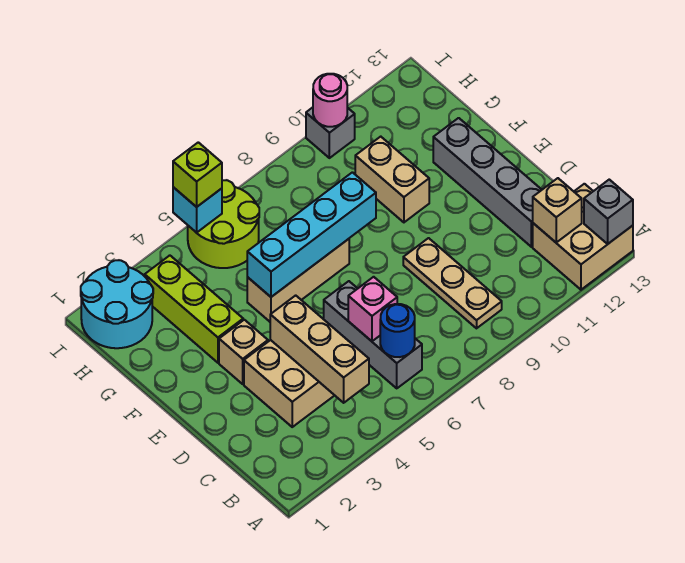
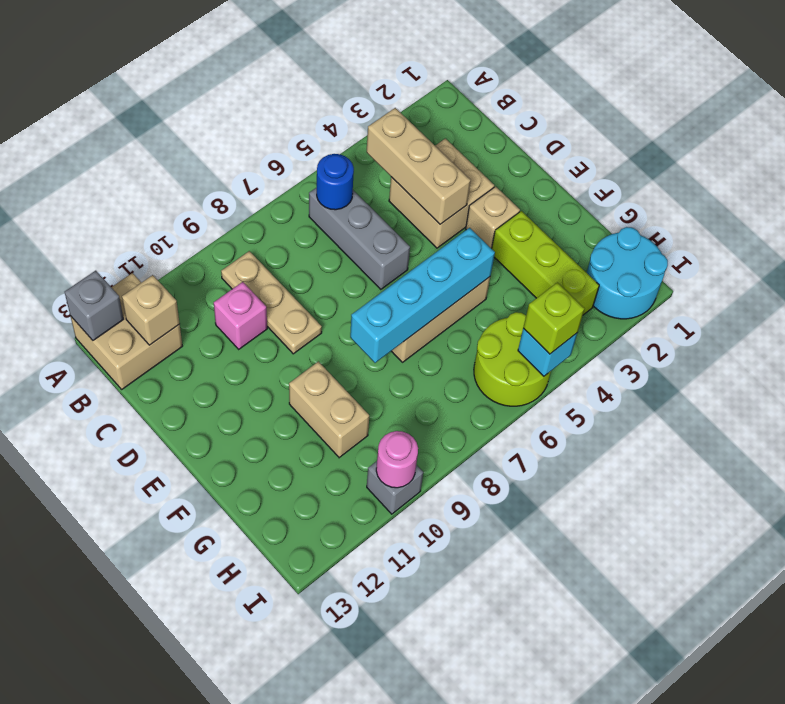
pink 1x1 brick [348,277,397,341] -> pink 1x1 brick moved to [214,282,267,349]
grey 1x4 brick [433,118,542,247] -> none

